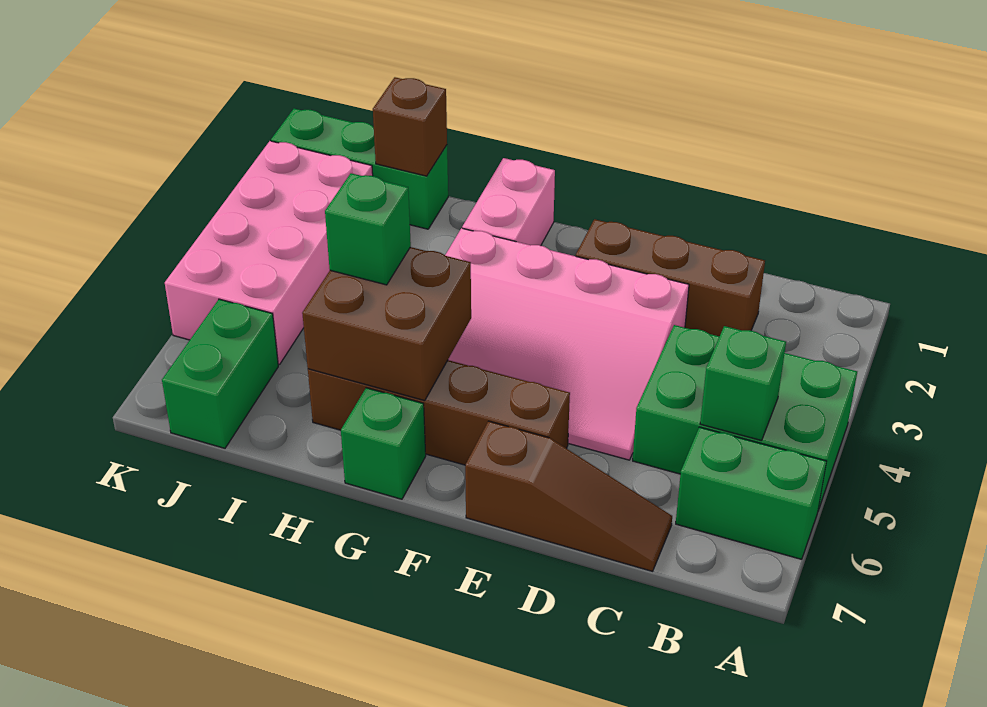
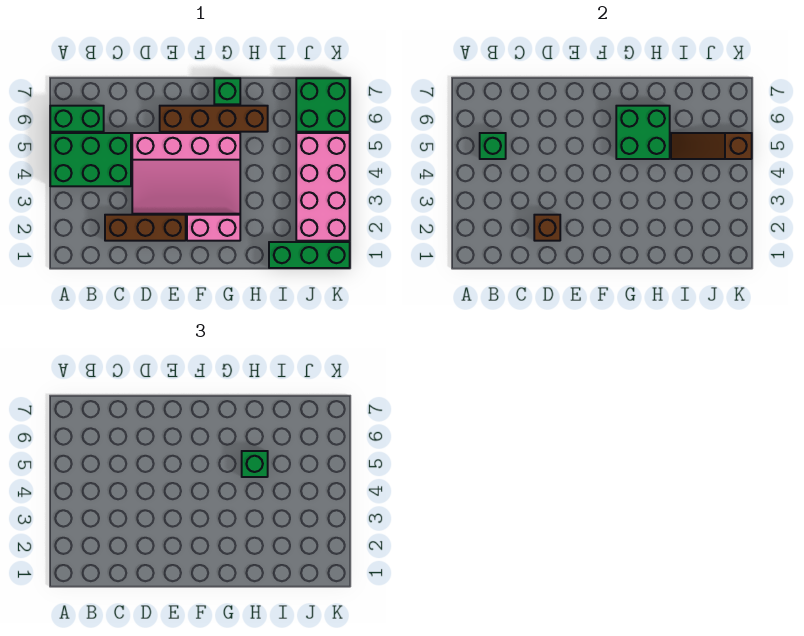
brown 1x3 slope [465,421,672,571] -> brown 1x3 slope moved to [671,133,752,159]
pink 3x4 slope [445,228,689,460] -> pink 3x4 slope turned to [132,133,240,214]
pink 1x2 brick [462,158,555,246] -> pink 1x2 brick turned to [187,215,240,241]
brown 2x2 brick [302,247,471,401] -> green 2x2 brick [616,106,670,159]
brown 1x1 brick [373,77,447,176] -> brown 1x1 brick moved to [534,215,560,241]
green 1x2 brick [162,299,278,448] -> green 2x2 brick [296,78,350,132]

